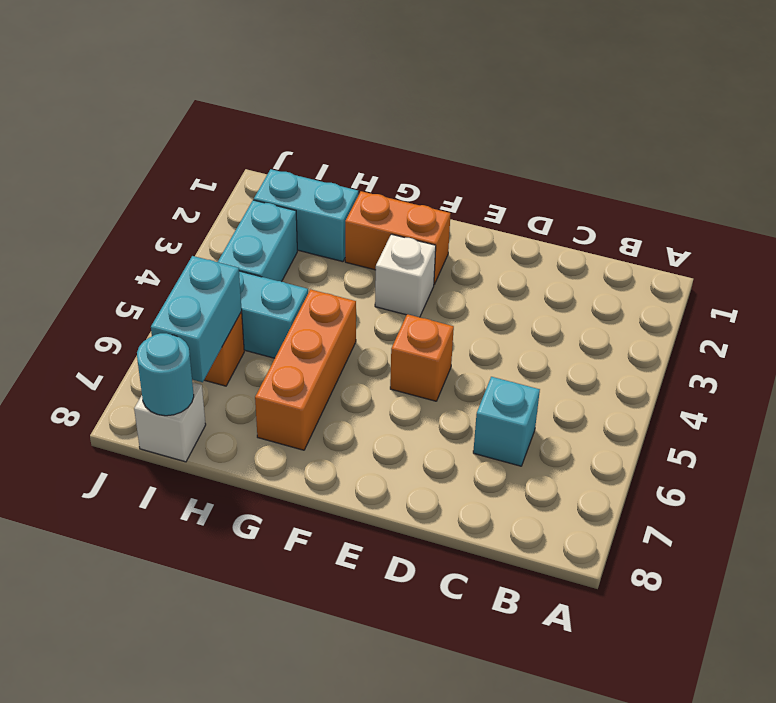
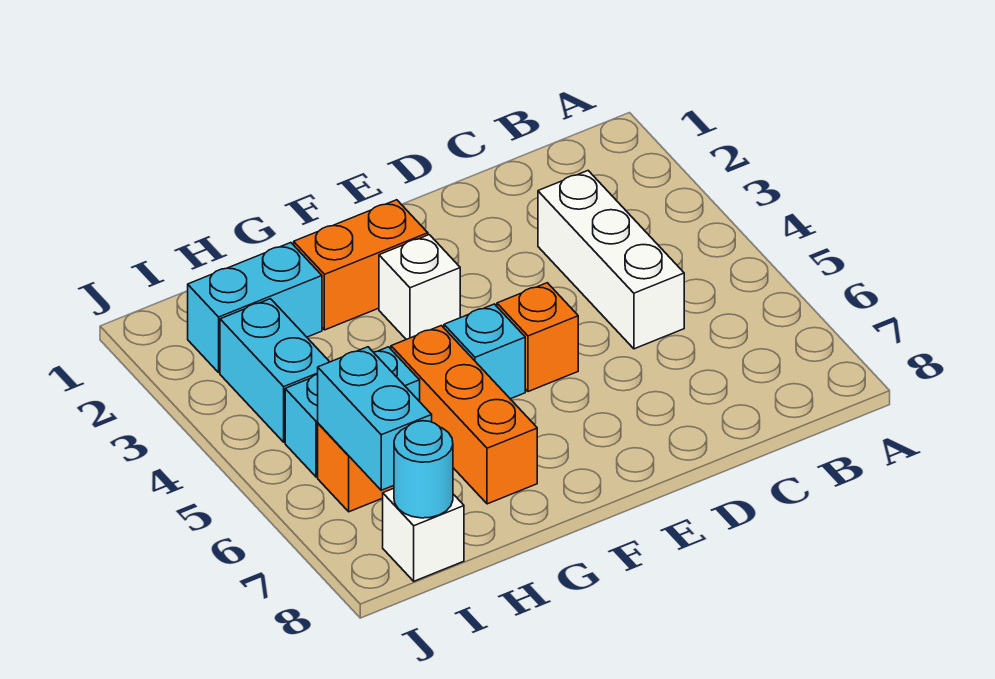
none -> white 1x3 brick [538,171,684,349]
cyan 1x1 brick [473,377,540,466] -> cyan 1x1 brick moved to [444,304,525,399]

